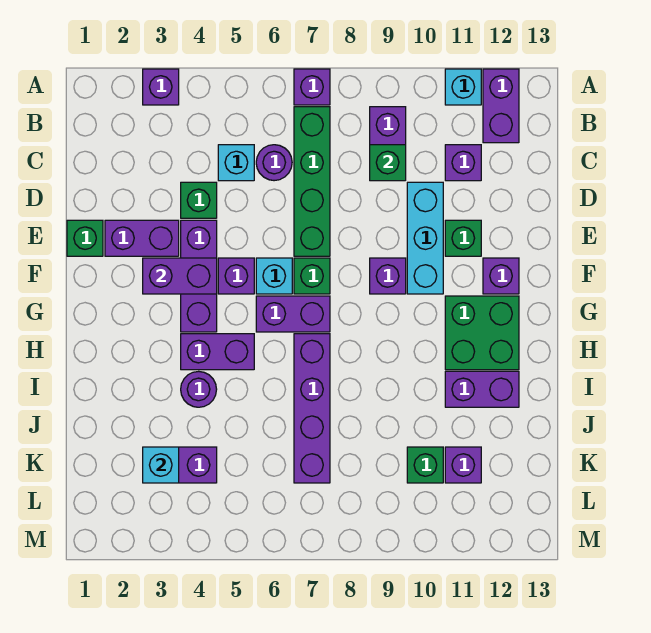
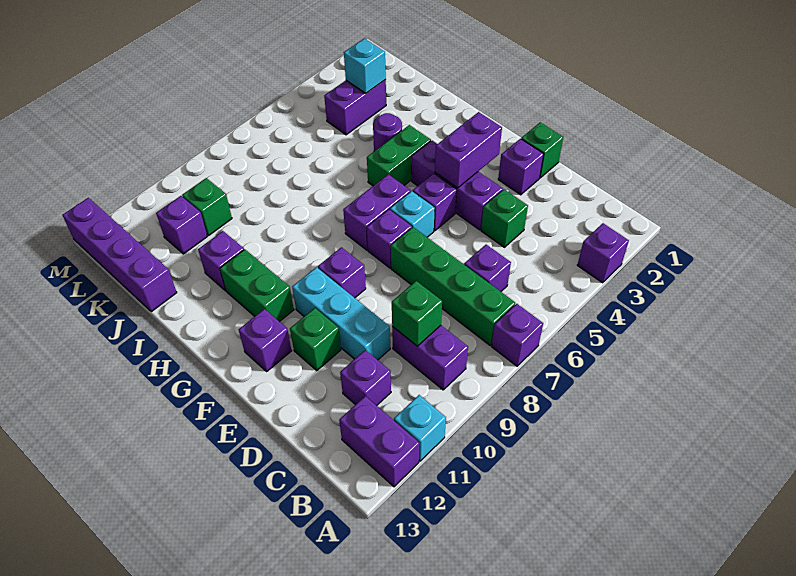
cyan 1x1 brick [218,145,254,181] -> none
purple 1x1 round brick [256,145,292,181] -> purple 1x1 brick [464,245,511,292]
purple 1x2 brick [105,220,179,256] -> purple 1x1 brick [498,139,544,195]
green 1x1 brick [294,258,330,294] -> purple 1x1 brick [367,210,412,268]
green 2x2 brick [445,296,519,370] -> green 1x2 brick [220,249,294,322]
purple 1x2 brick [181,334,254,370] -> green 1x2 brick [367,125,431,186]
purple 1x4 brick [294,334,330,483] -> purple 1x4 brick moved to [63,198,177,312]
purple 1x2 brick [445,371,519,407] -> purple 1x1 brick [198,231,244,290]

